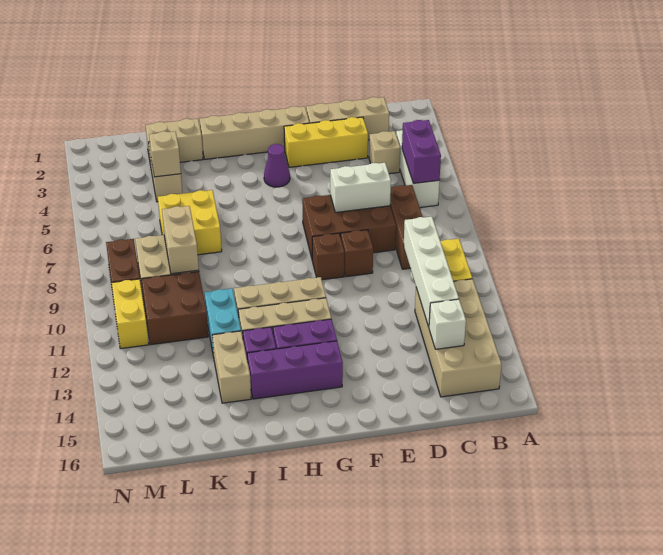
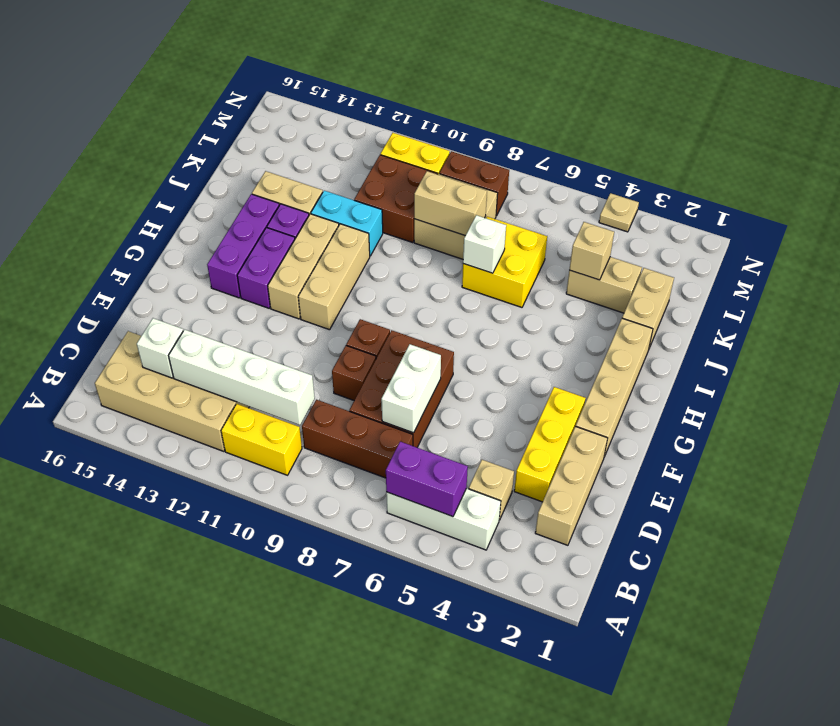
purple 1x1 cone [264,144,290,187] -> none
none -> white 1x1 brick [463,215,506,273]
none -> tan 1x1 plate [599,193,639,232]

